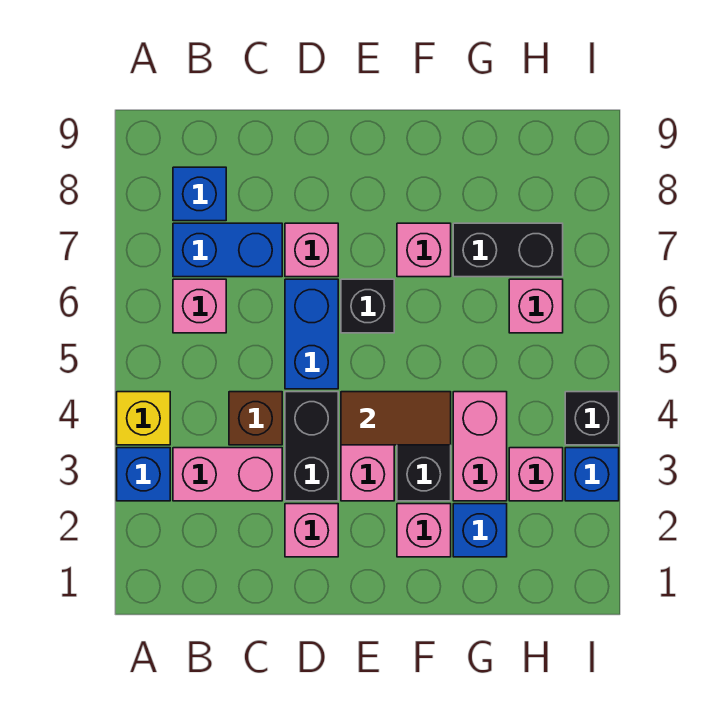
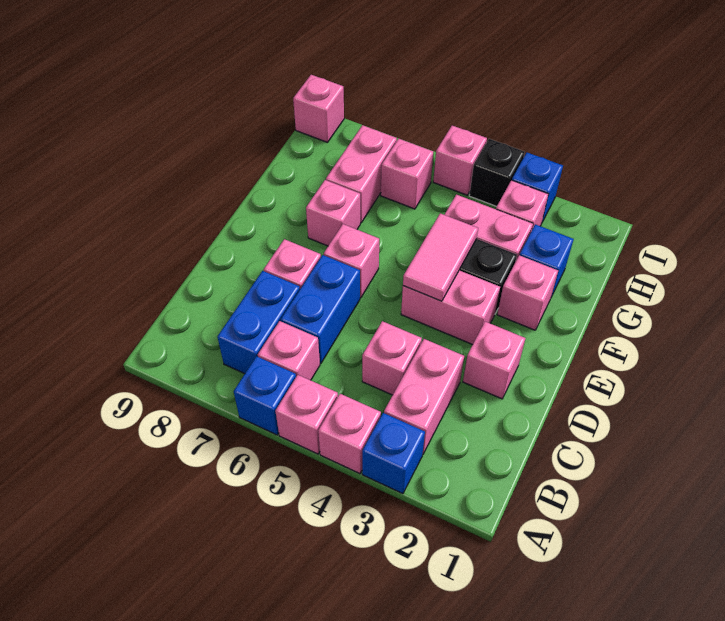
yellow 1x1 brick [117,392,170,445] -> pink 1x1 brick [318,394,381,474]
none -> pink 1x1 brick [275,375,338,454]
blue 1x1 brick [173,167,226,221] -> blue 1x1 brick moved to [234,356,296,435]
brown 1x1 brick [229,392,282,445] -> pink 1x1 brick [362,321,422,395]
black 1x2 brick [285,392,338,501] -> none
blue 1x2 brick [285,279,338,389] -> blue 1x2 brick turned to [281,255,360,363]
brown 1x2 tile [341,392,451,445] -> pink 1x2 tile [403,213,478,301]
black 1x1 brick [341,279,394,333] -> pink 1x1 brick [324,224,379,298]
black 1x2 brick [453,223,563,277] -> pink 1x2 brick [326,125,397,223]
none -> pink 1x1 brick [433,126,487,195]
none -> pink 1x1 brick [293,75,344,142]

